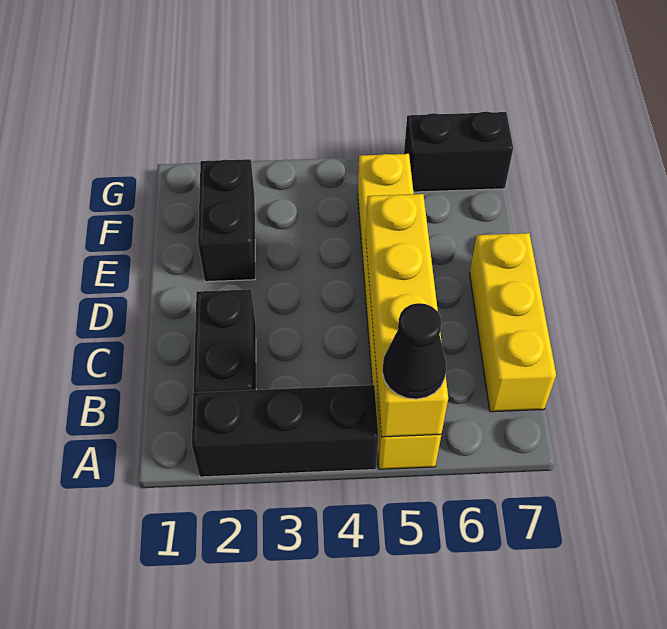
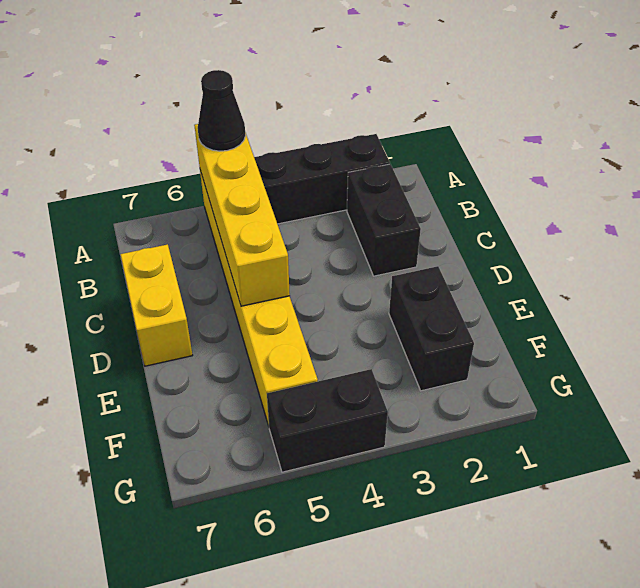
yellow 1x3 brick [470,233,556,412] -> yellow 1x2 brick [121,244,193,366]
black 1x2 brick [404,112,513,192] -> black 1x2 brick moved to [267,369,388,472]

